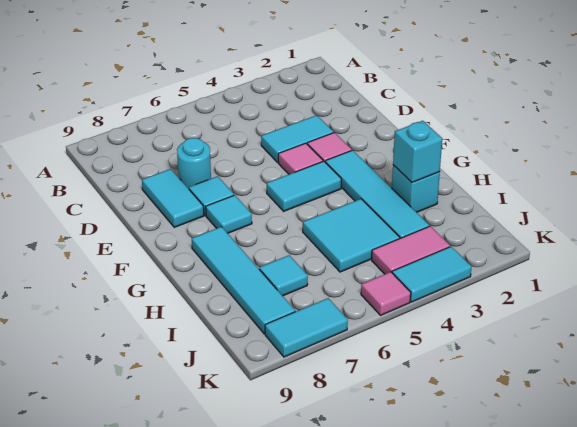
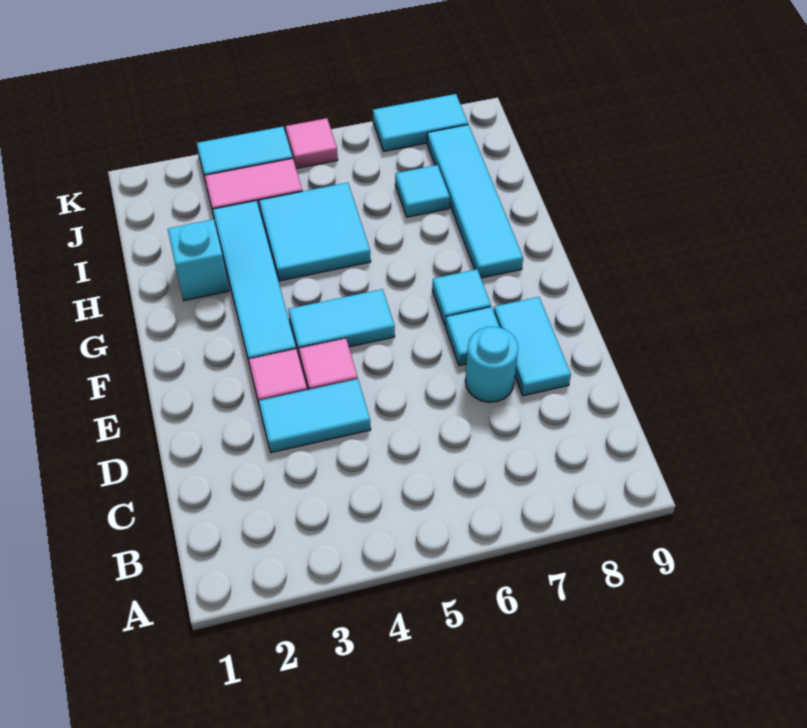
cyan 1x1 brick [393,121,442,183] -> none

